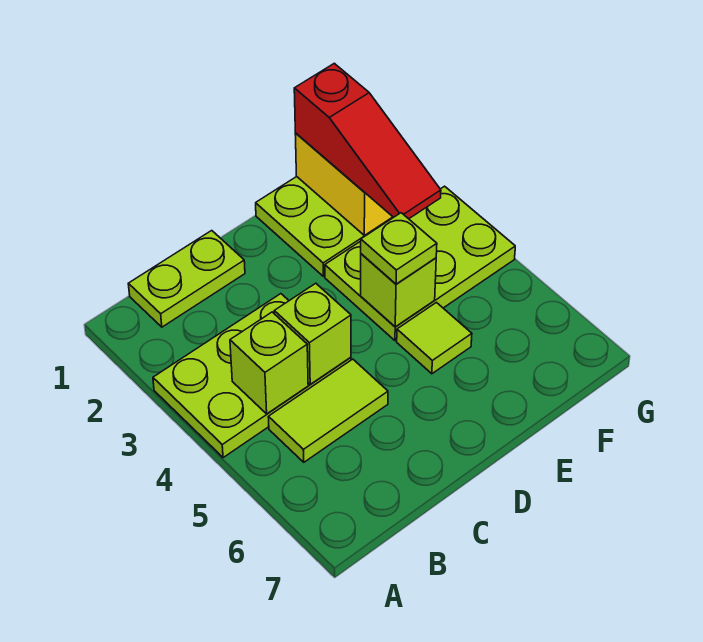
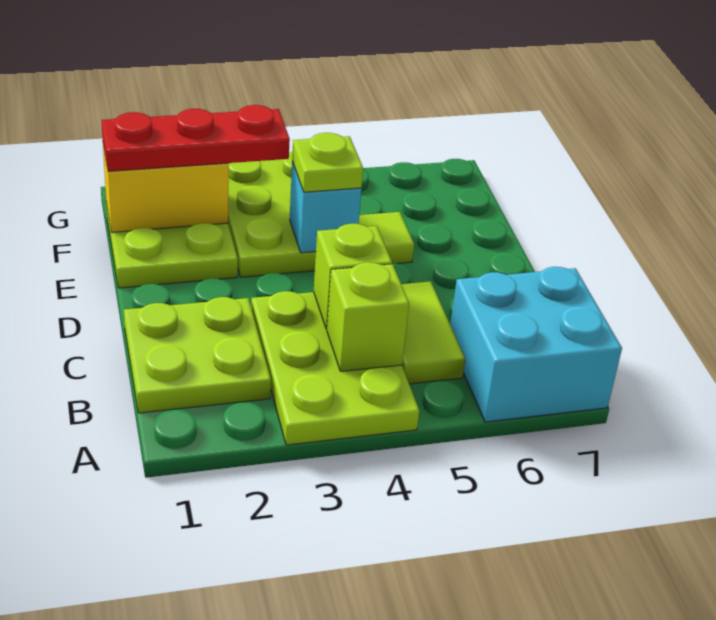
none -> cyan 2x2 brick [450,267,622,422]
lime 1x2 plate [128,231,245,327] -> lime 2x2 plate [124,297,271,413]
lime 1x1 brick [361,254,436,327] -> cyan 1x1 brick [290,161,361,253]
red 1x3 slope [294,63,441,219] -> red 1x3 plate [102,105,290,171]

